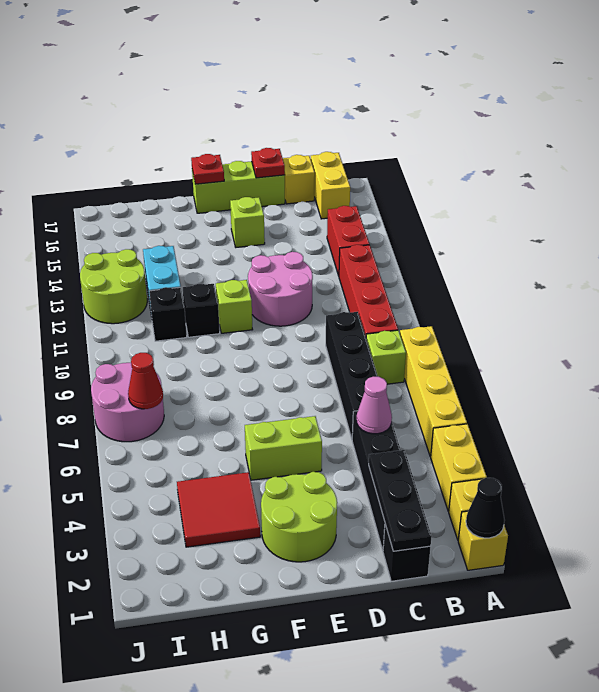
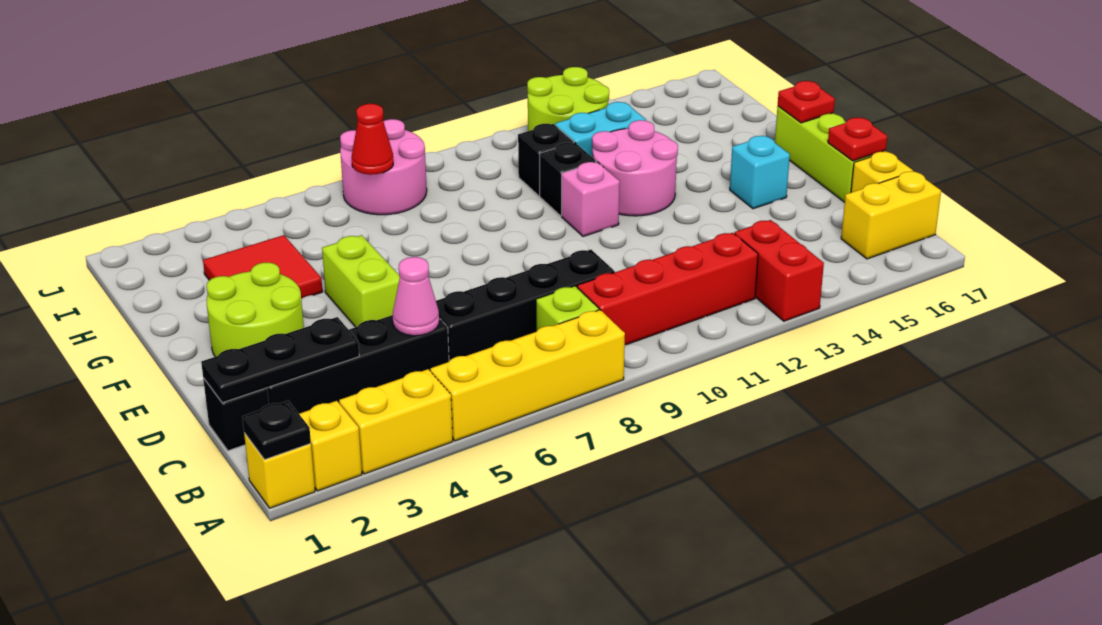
black 1x1 cone [466,478,504,538] -> black 1x1 plate [242,401,311,460]
red 1x2 brick [327,206,369,276] -> red 1x2 brick turned to [735,220,824,321]
pink 2x2 round brick [248,252,313,326] -> pink 2x2 round brick moved to [592,120,678,216]
lime 1x1 brick [230,197,265,247] -> cyan 1x1 brick [730,136,790,209]
lime 1x1 brick [216,280,253,333] -> pink 1x1 brick [562,162,620,236]

